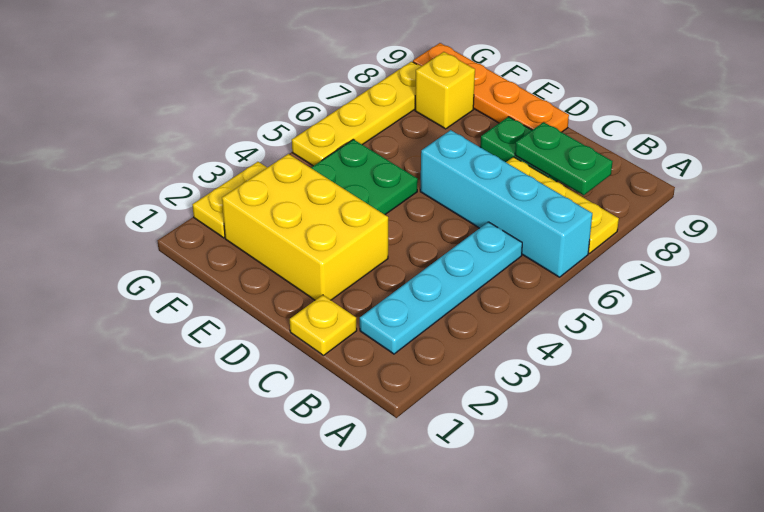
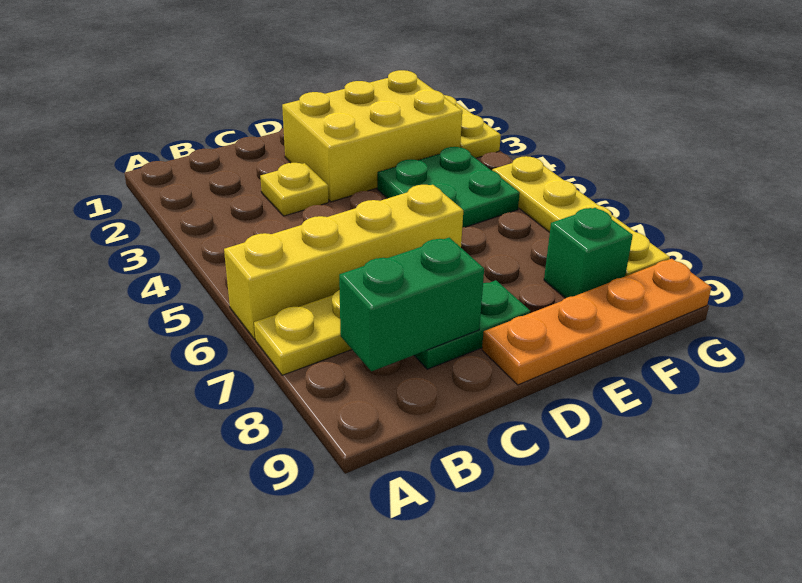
cyan 1x4 brick [420,130,592,277] -> yellow 1x4 brick [224,185,463,339]
cyan 1x4 plate [360,222,522,354] -> none
green 1x2 plate [515,122,613,195] -> green 1x2 brick [339,238,484,371]
yellow 1x1 plate [290,295,357,355] -> yellow 1x1 plate moved to [260,163,329,216]
yellow 1x1 brick [415,52,475,129] -> green 1x1 brick [544,208,633,298]

